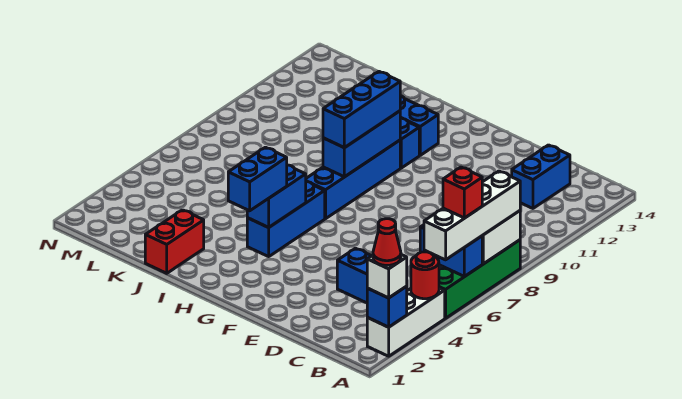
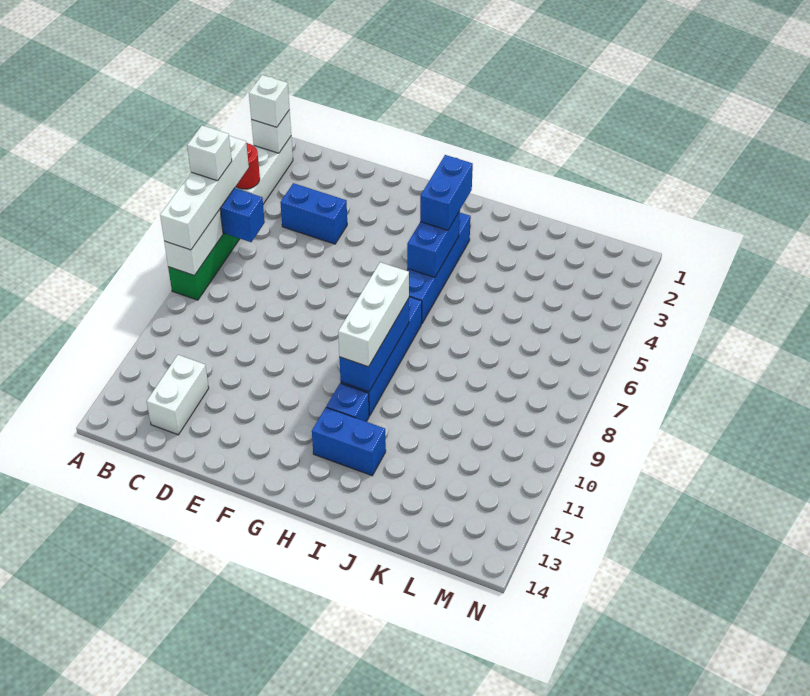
blue 1x1 brick [367,286,407,327] -> white 1x1 brick [251,110,291,153]
red 1x1 cone [373,219,401,266] -> none
red 1x1 brick [443,167,482,218] -> white 1x1 brick [187,126,232,181]
blue 1x2 brick [512,145,570,208] -> white 1x2 brick [147,355,209,435]
blue 1x3 brick [247,181,325,257] -> blue 1x4 brick [406,213,471,324]
blue 1x3 brick [323,72,400,148] -> white 1x3 brick [338,262,409,367]
red 1x2 brick [145,210,204,273] -> none

